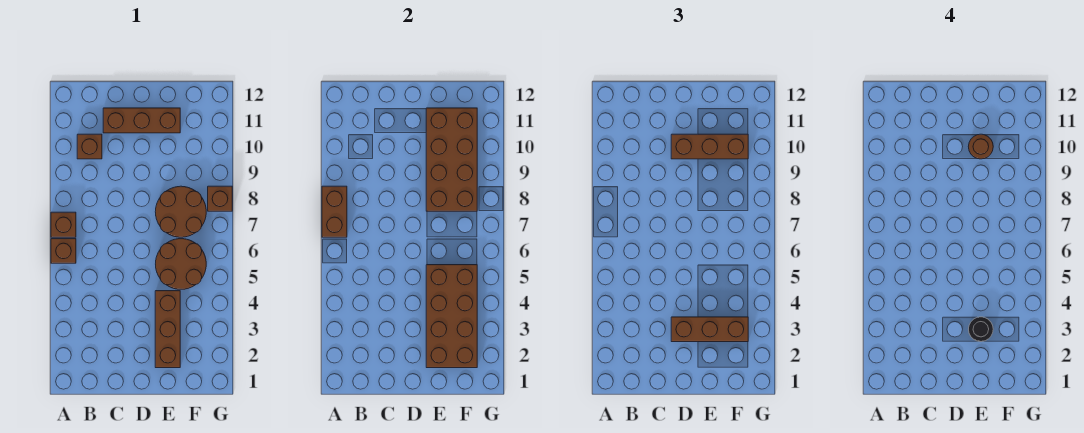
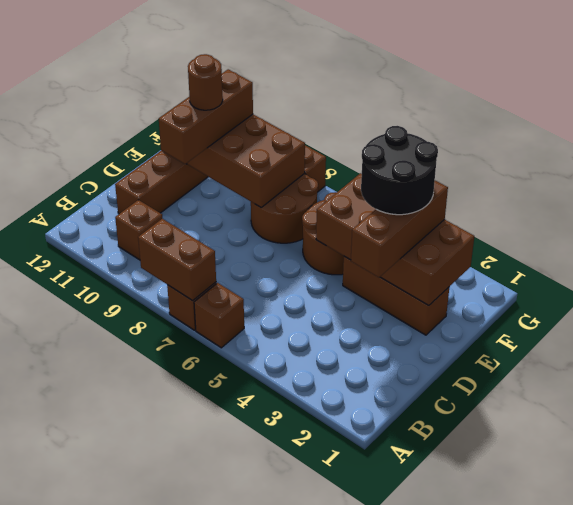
black 1x1 round brick [969,317,993,342] -> black 2x2 round brick [361,126,438,215]

